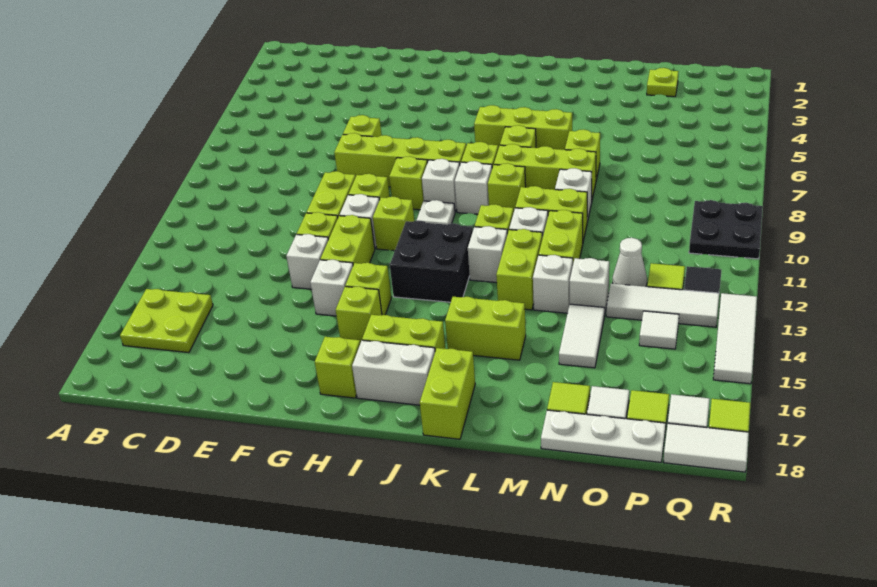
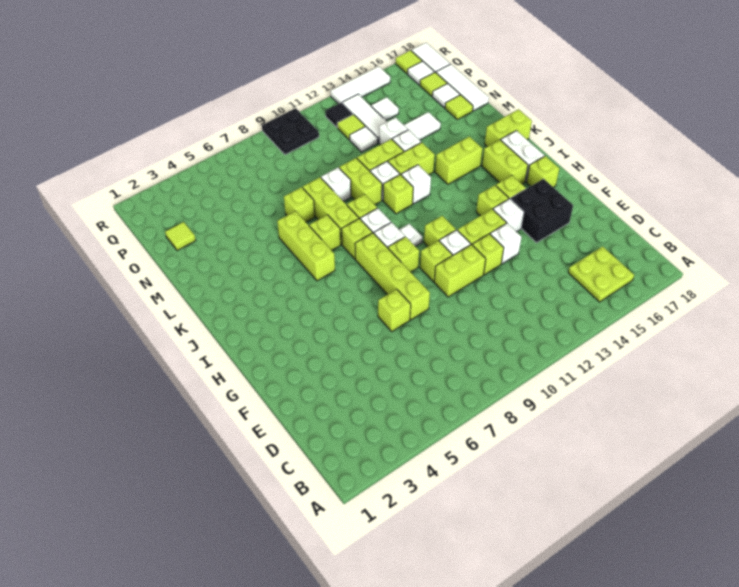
black 2x2 brick [390,221,473,302] -> black 2x2 brick moved to [510,179,573,243]
lime 1x2 brick [445,297,526,360] -> lime 1x2 brick turned to [435,136,482,184]
white 1x3 plate [541,410,666,462] -> white 1x3 tile [436,64,489,111]
lime 1x1 plate [647,68,679,97] -> lime 1x1 tile [165,222,196,251]
white 1x1 cone [613,238,647,287] -> white 1x1 tile [350,126,378,152]

